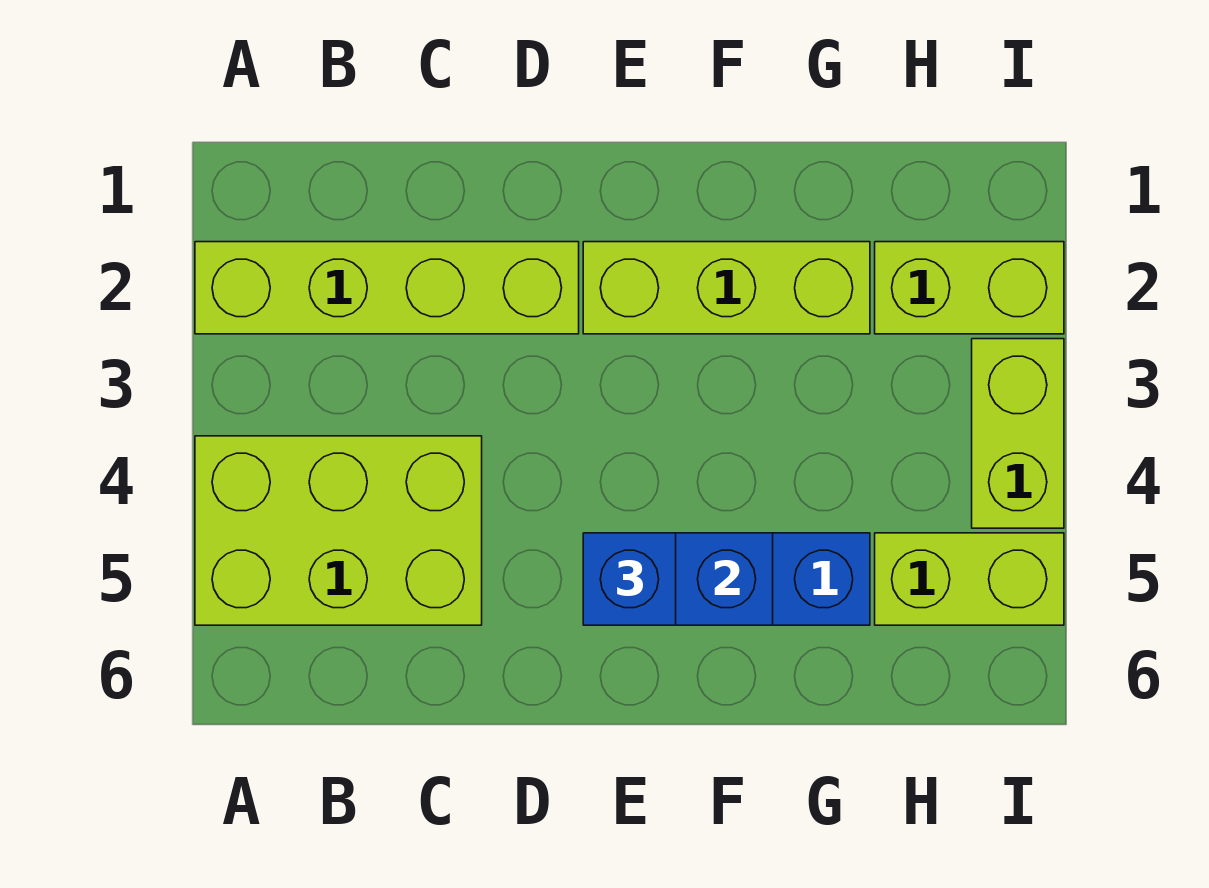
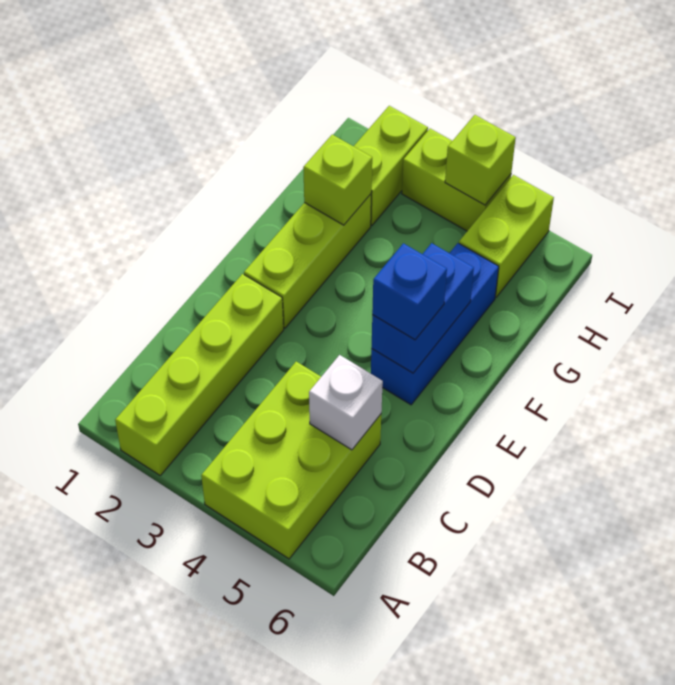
none -> white 1x1 brick [309,355,383,450]
none -> lime 1x1 brick [303,135,372,225]
none -> lime 1x1 brick [445,115,516,205]

